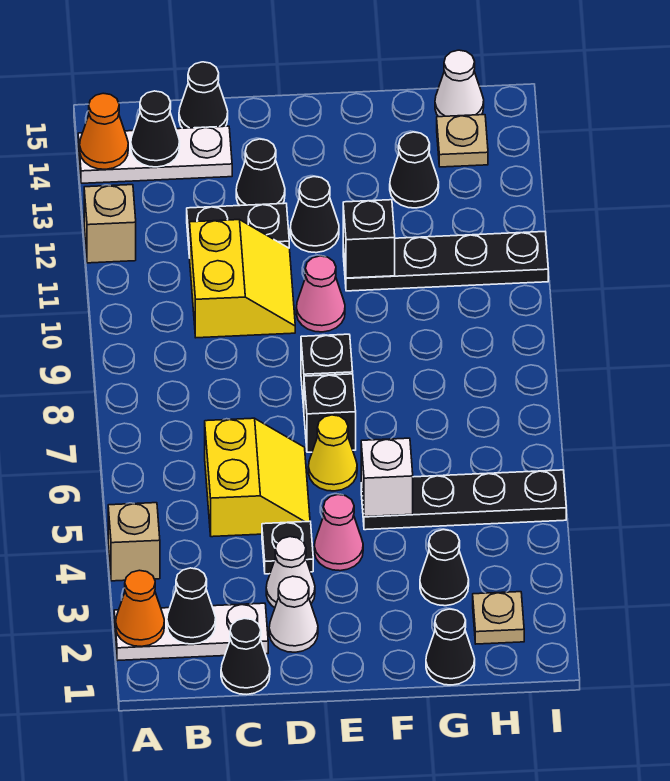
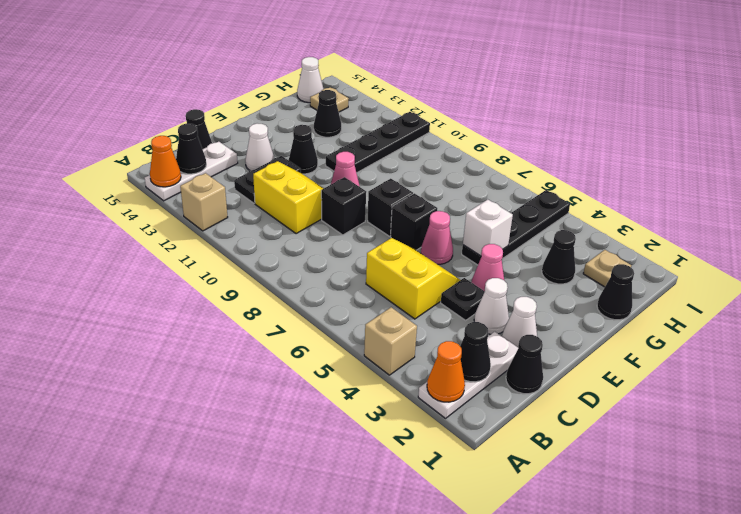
black 1x1 cone [236,139,285,205] -> white 1x1 cone [245,123,274,171]
yellow 1x1 cone [308,415,357,491] -> pink 1x1 cone [421,211,453,264]
black 1x1 brick [343,200,395,278] -> black 1x1 brick moved to [321,177,366,235]

